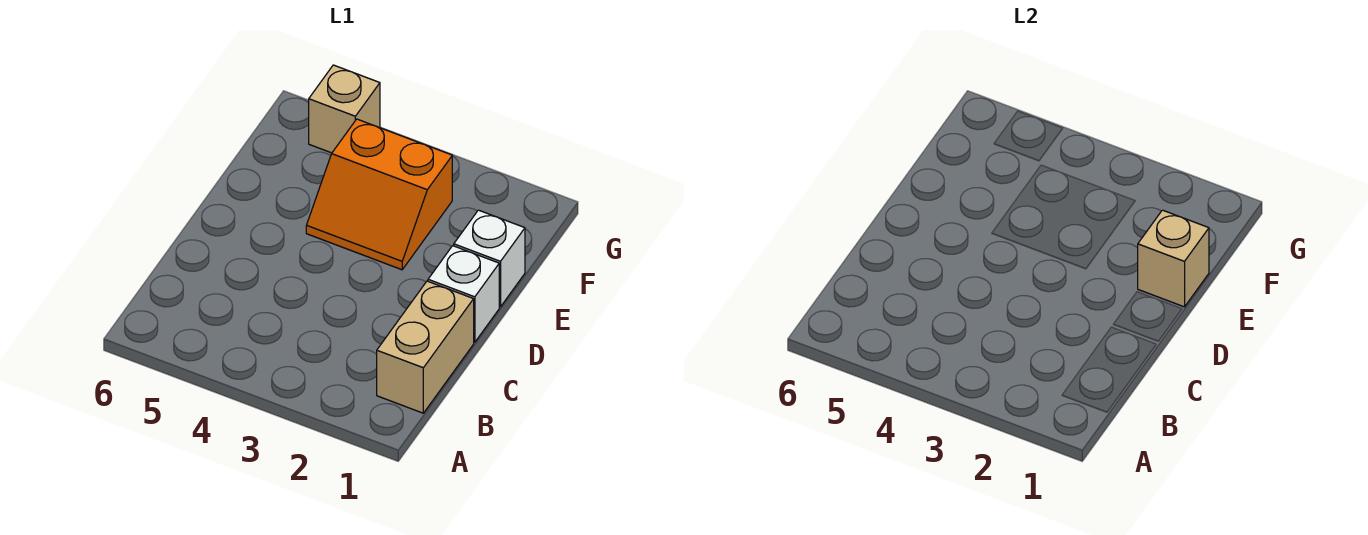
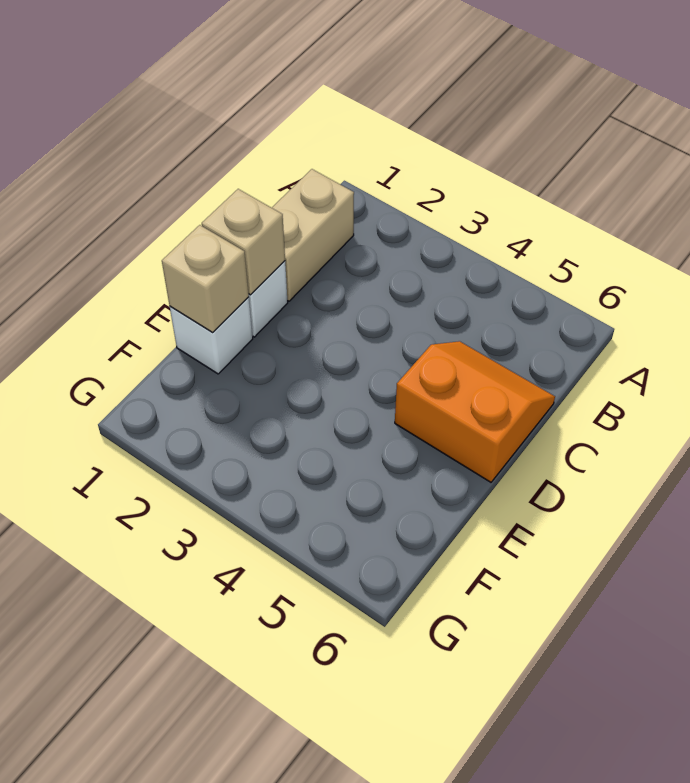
orange 2x2 slope [306,119,452,270] -> orange 2x2 slope moved to [395,341,555,482]
tan 1x1 brick [309,65,380,153] -> tan 1x1 brick moved to [202,189,285,295]

